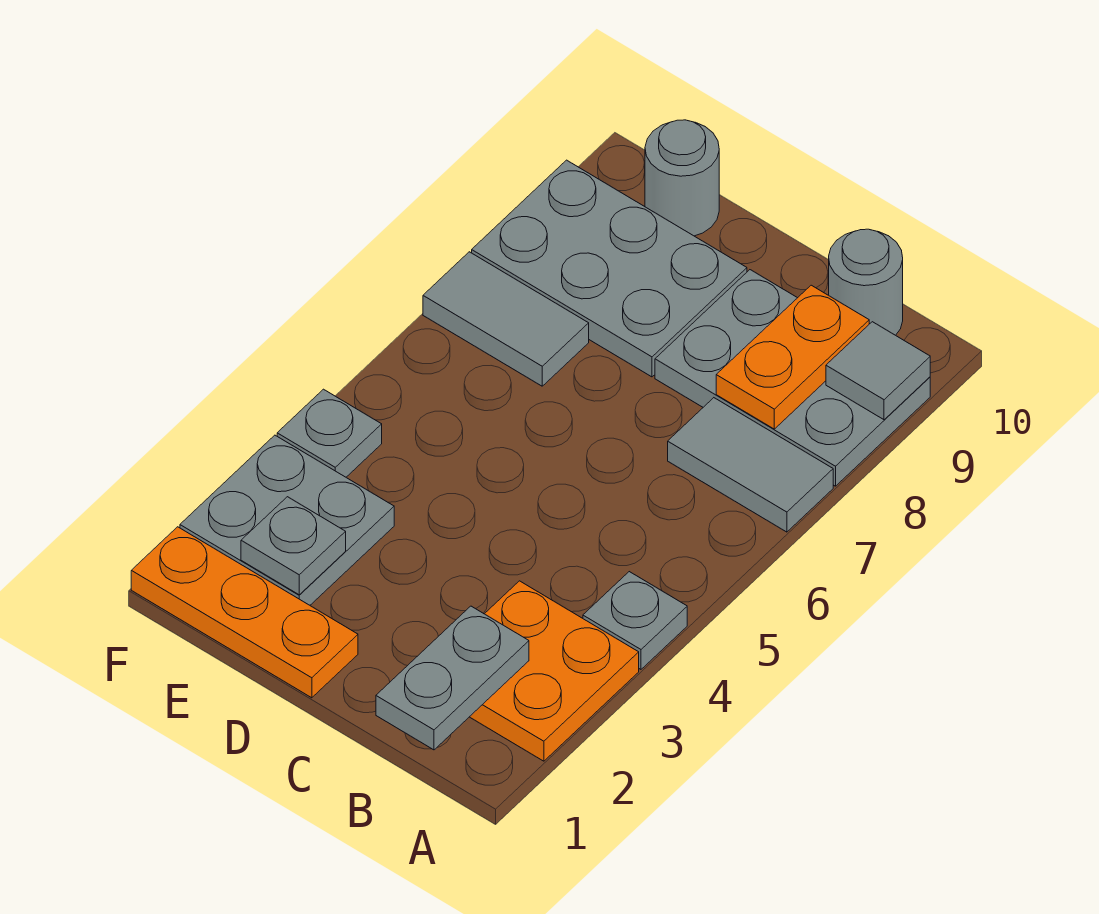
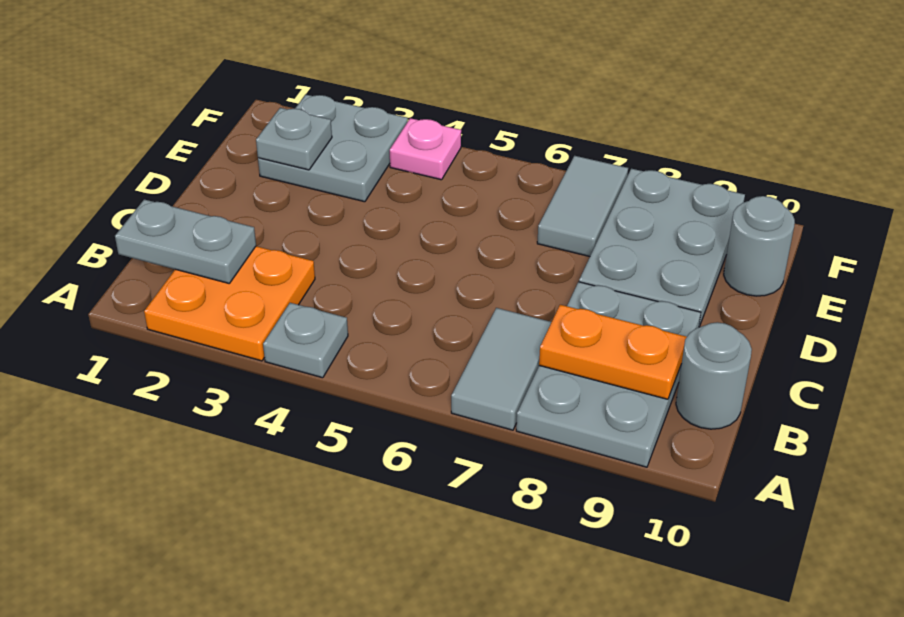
grey 1x1 tile [826,322,930,420] -> none
orange 1x3 plate [131,527,358,698] -> none
grey 1x1 plate [277,389,382,477] -> pink 1x1 plate [390,118,461,180]

